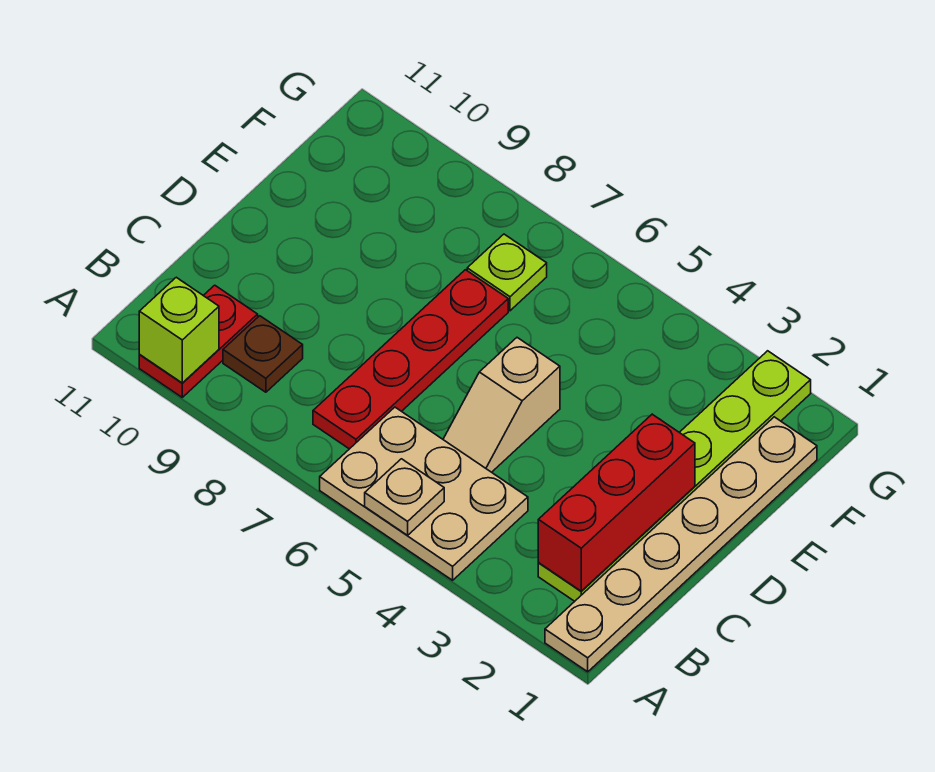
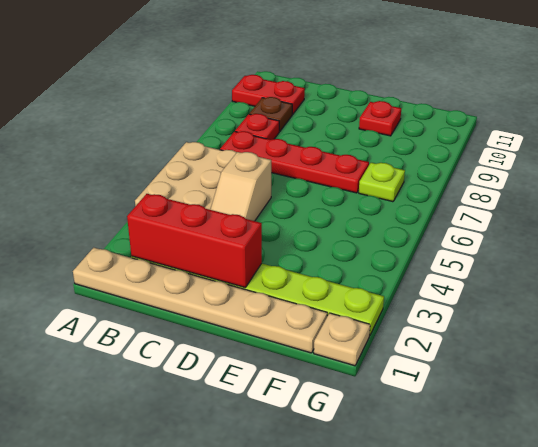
tan 1x1 plate [365,459,444,535] -> tan 1x1 plate moved to [314,313,370,366]
lime 1x1 brick [139,277,219,383] -> none
none -> red 1x1 plate [235,114,279,140]
tan 1x2 slope [443,338,560,472] -> tan 1x2 slope turned to [210,152,271,221]
none -> red 1x1 plate [359,101,401,136]

